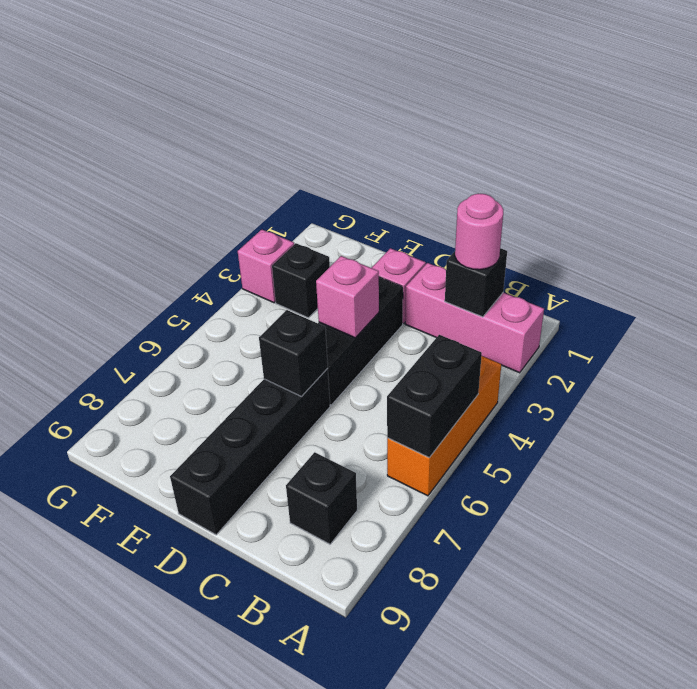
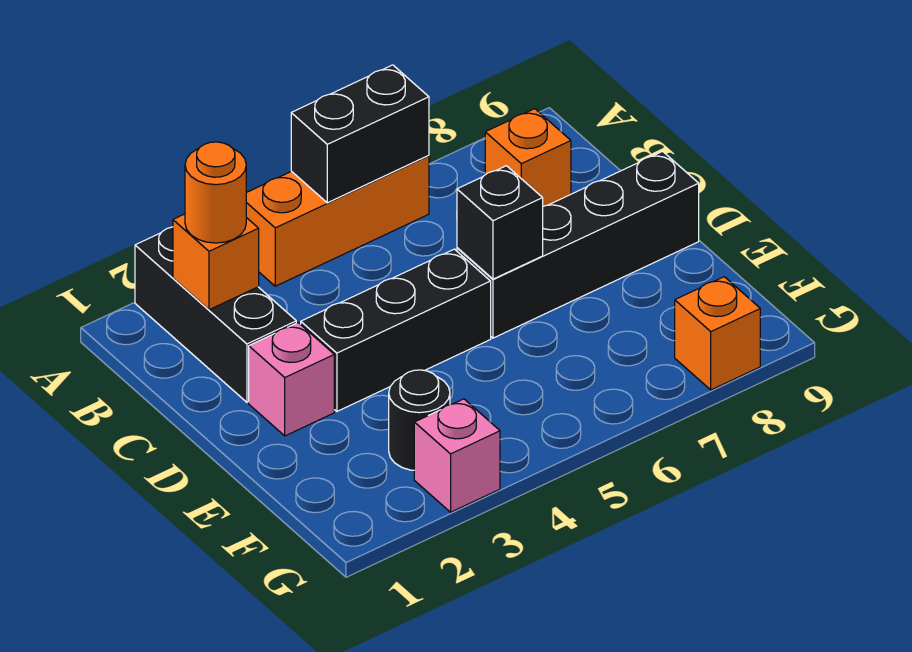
pink 1x3 brick [405,263,544,373] -> black 1x3 brick [135,227,296,402]
black 1x1 brick [445,248,507,317] -> orange 1x1 brick [173,214,259,310]
pink 1x1 round brick [455,194,503,270] -> orange 1x1 round brick [185,142,246,243]
black 1x1 brick [286,452,357,544] -> orange 1x1 brick [485,109,571,206]
pink 1x1 brick [316,256,379,338] -> none
black 1x1 brick [272,243,330,318] -> black 1x1 round brick [389,370,450,470]
none -> orange 1x1 brick [675,277,760,390]

